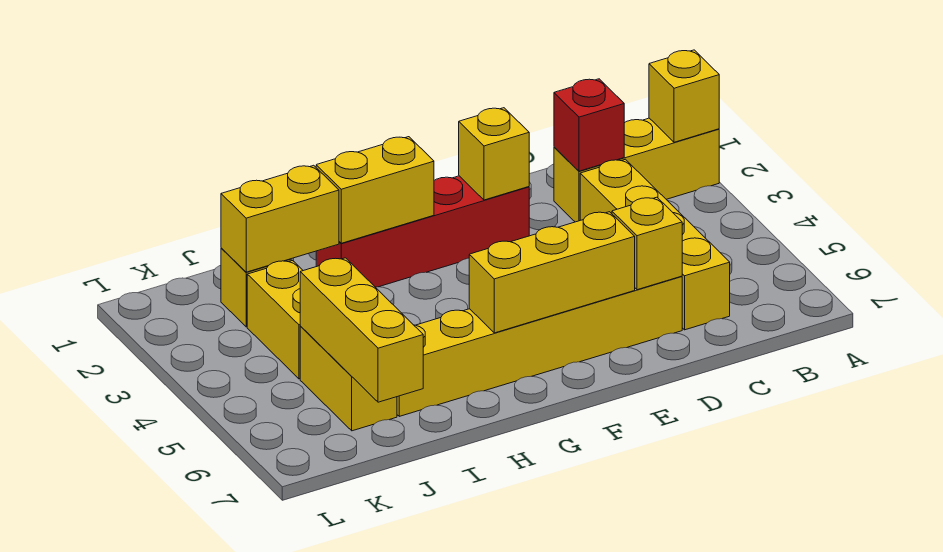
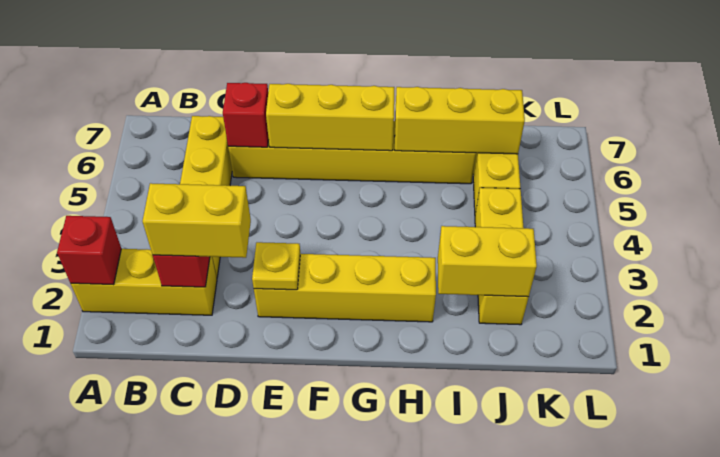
yellow 1x1 brick [649,50,719,142] -> red 1x1 brick [57,216,121,285]
yellow 1x1 brick [612,197,682,290] -> red 1x1 brick [223,83,269,147]
red 1x4 brick [316,176,529,287] -> yellow 1x4 brick [254,254,436,322]
yellow 1x1 brick [459,108,529,200] -> yellow 1x1 plate [252,242,300,290]
yellow 1x2 brick [316,137,434,243] -> yellow 1x2 brick moved to [143,183,251,258]
yellow 1x3 brick [300,258,423,402] -> yellow 1x3 brick turned to [395,87,525,154]

